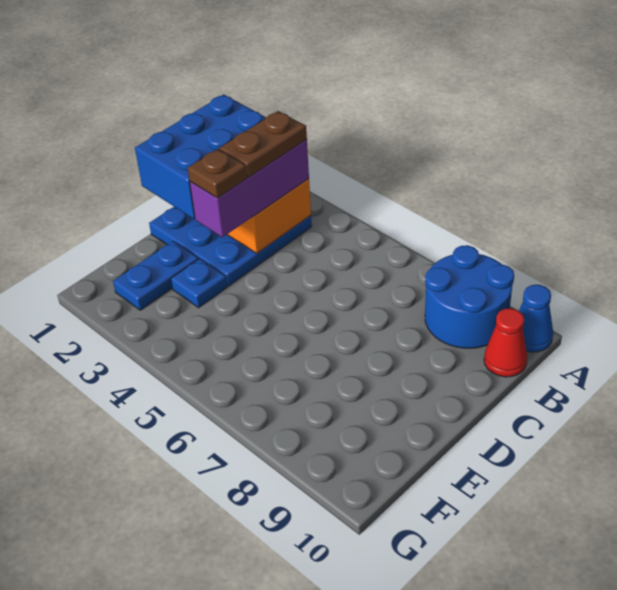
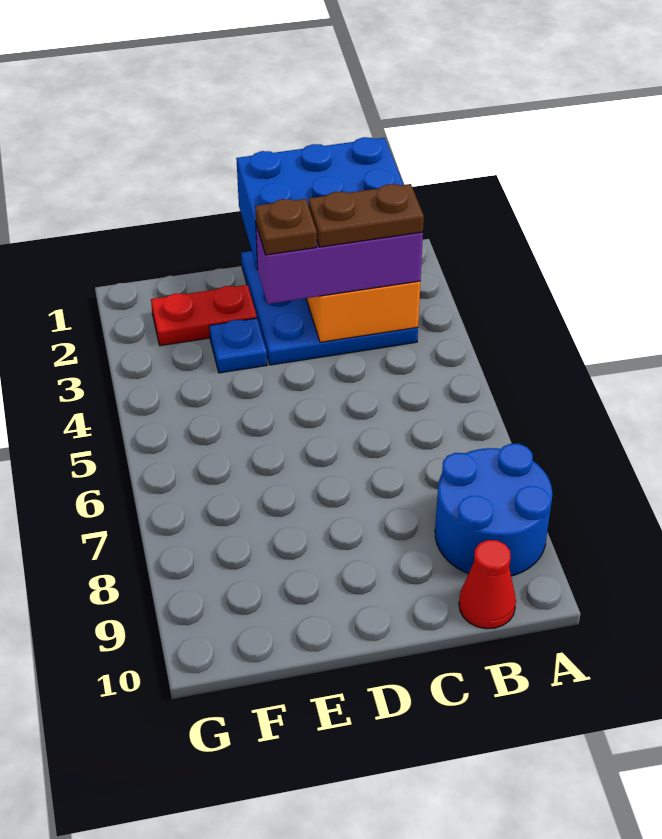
blue 1x1 cone [519,285,553,352] -> none
blue 1x2 plate [113,241,199,310] -> red 1x2 plate [151,285,257,346]

